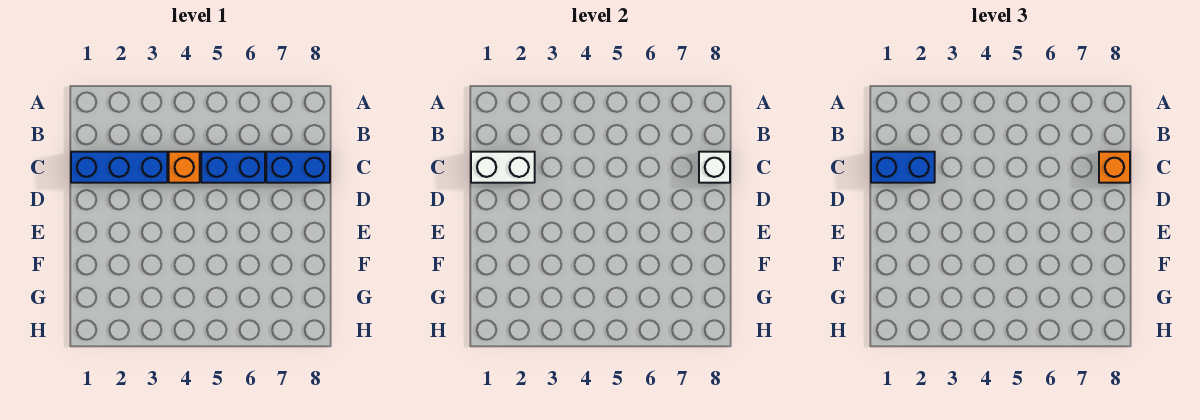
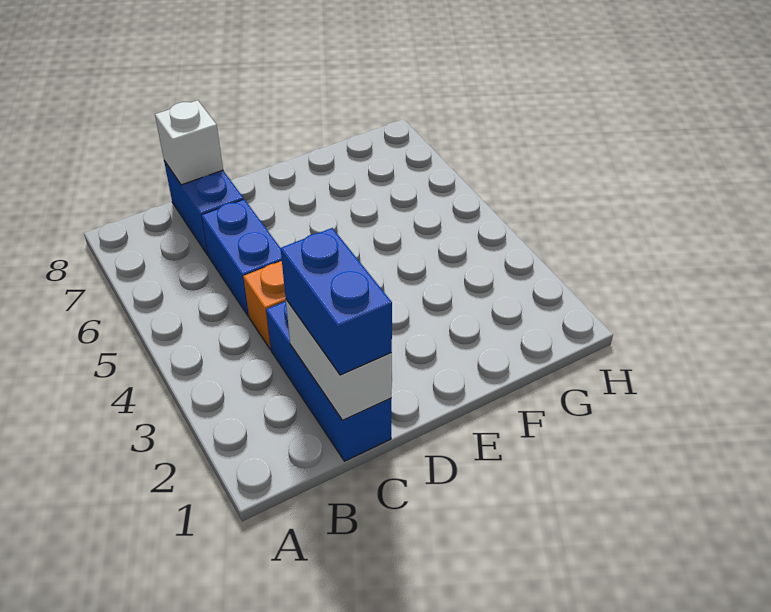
orange 1x1 brick [1099,152,1130,183] -> none

